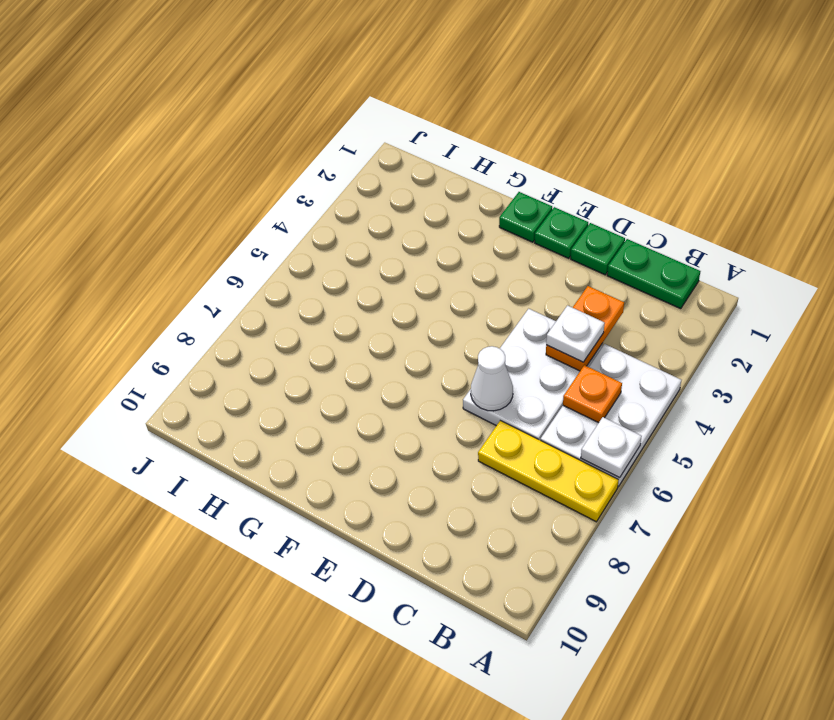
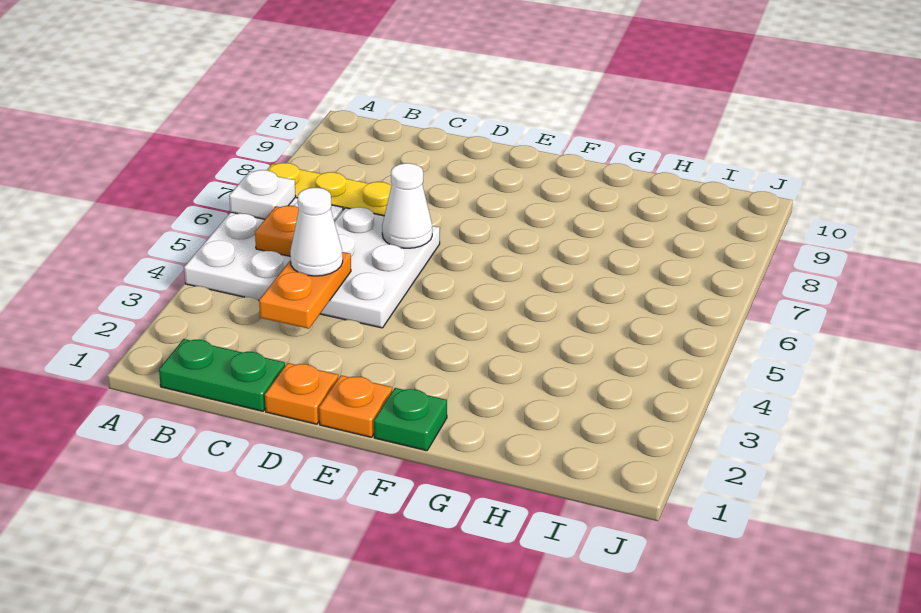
white 1x1 plate [546,305,605,362] -> white 1x1 cone [290,188,343,276]
green 1x1 plate [571,223,625,275] -> orange 1x1 plate [265,363,338,424]
green 1x1 plate [535,207,588,258] -> orange 1x1 plate [319,375,392,437]

